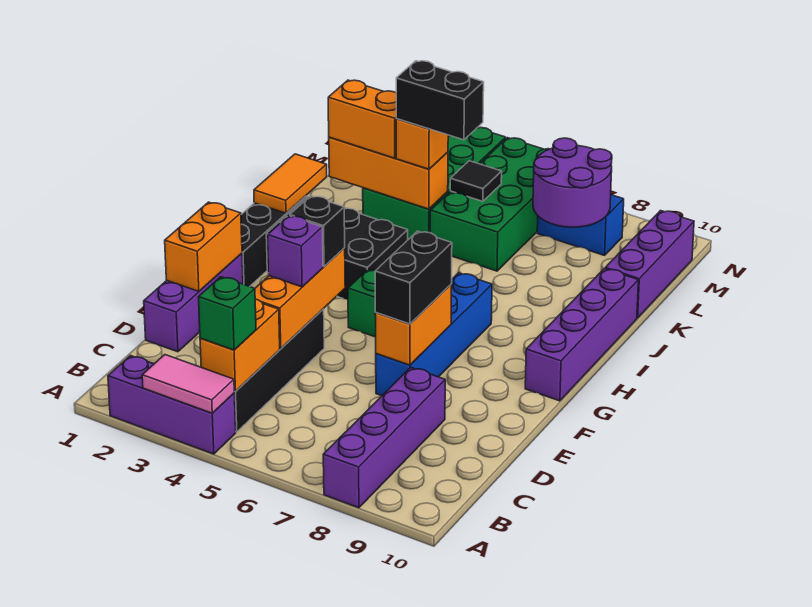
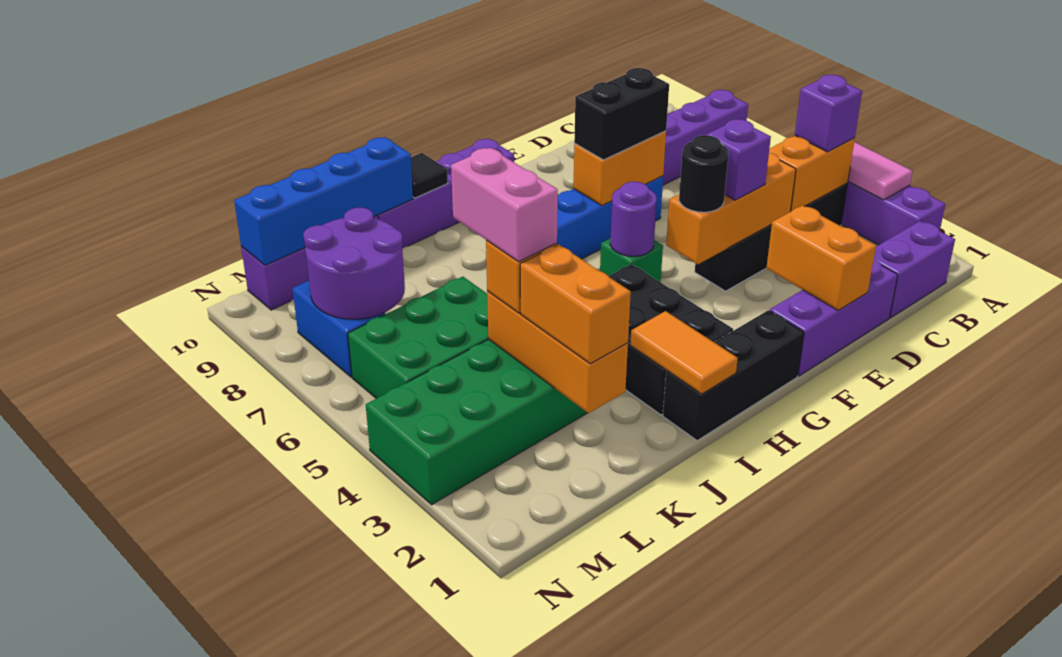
none -> purple 1x2 brick [874,221,955,318]
green 1x1 brick [199,277,256,350] -> purple 1x1 brick [795,75,862,152]
orange 1x2 brick [165,202,242,291] -> orange 1x2 brick turned to [766,205,876,311]
black 1x1 brick [290,196,345,266] -> black 1x1 round brick [679,135,728,212]
none -> purple 1x1 round brick [610,182,657,256]
orange 1x2 tile [254,154,327,213] -> orange 1x2 tile turned to [630,311,738,394]
none -> blue 1x4 brick [234,137,413,265]
black 1x2 brick [396,61,484,140] -> pink 1x2 brick [451,148,558,262]
green 2x4 brick [430,138,549,271] -> green 2x3 brick [348,277,488,398]
black 1x1 tile [450,161,502,201] -> black 1x1 tile moved to [411,153,448,198]

